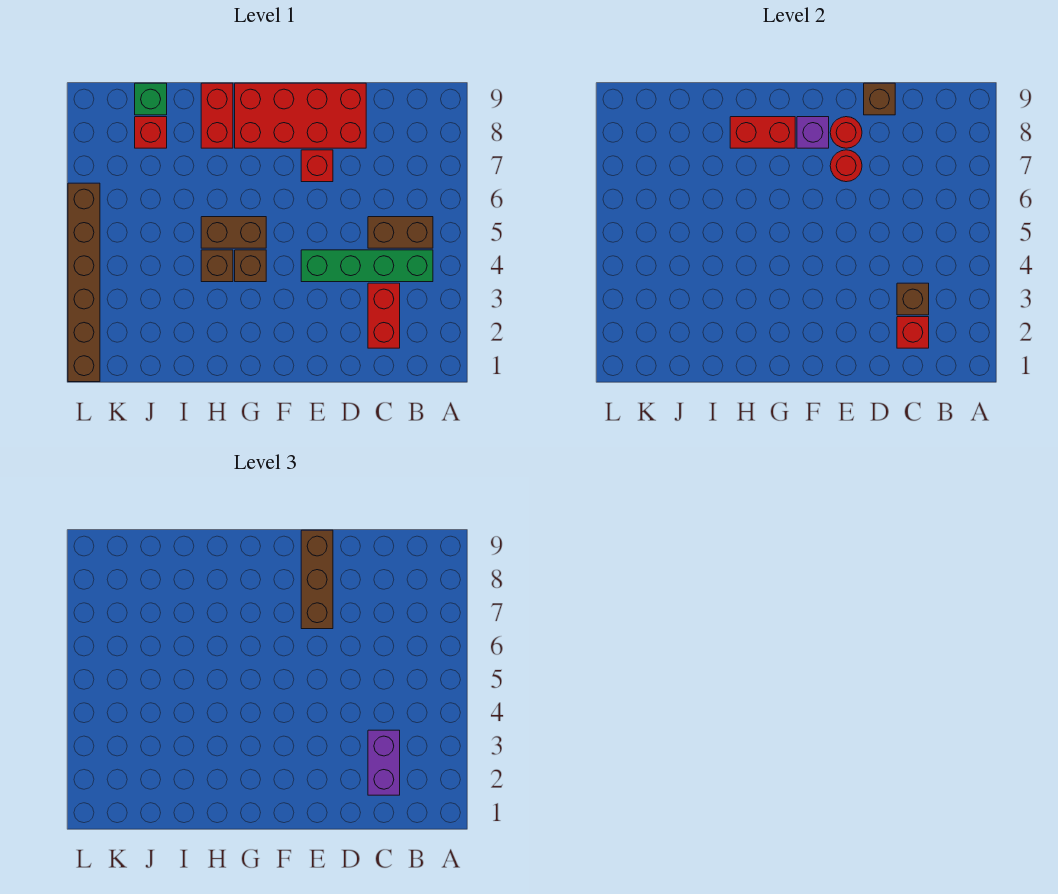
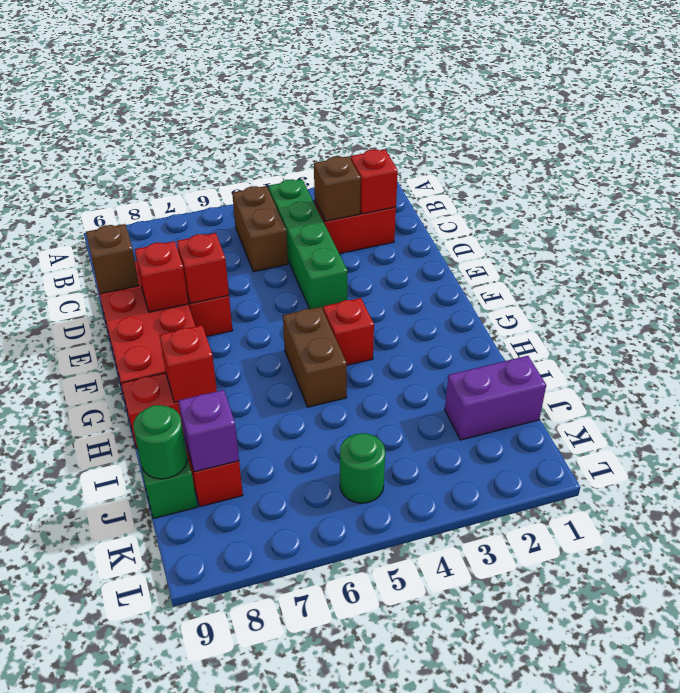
purple 1x2 brick [368,730,400,795] -> purple 1x2 brick moved to [445,356,546,440]
red 1x1 round brick [830,150,862,182] -> red 1x1 brick [177,233,229,303]
brown 1x3 brick [301,530,333,629] -> none
red 1x1 round brick [830,117,862,148] -> red 1x1 brick [135,241,188,312]
purple 1x1 brick [797,117,829,148] -> purple 1x1 brick moved to [178,390,239,472]
brown 1x1 brick [235,250,266,282] -> red 1x1 brick [323,298,374,365]
red 1x2 brick [730,117,795,148] -> red 1x1 brick [160,325,217,402]
brown 1x1 brick [201,250,233,282] -> none
none -> green 1x1 round brick [133,405,187,479]
none -> green 1x1 round brick [340,433,385,503]
brown 1x6 brick [68,183,100,382] -> none

